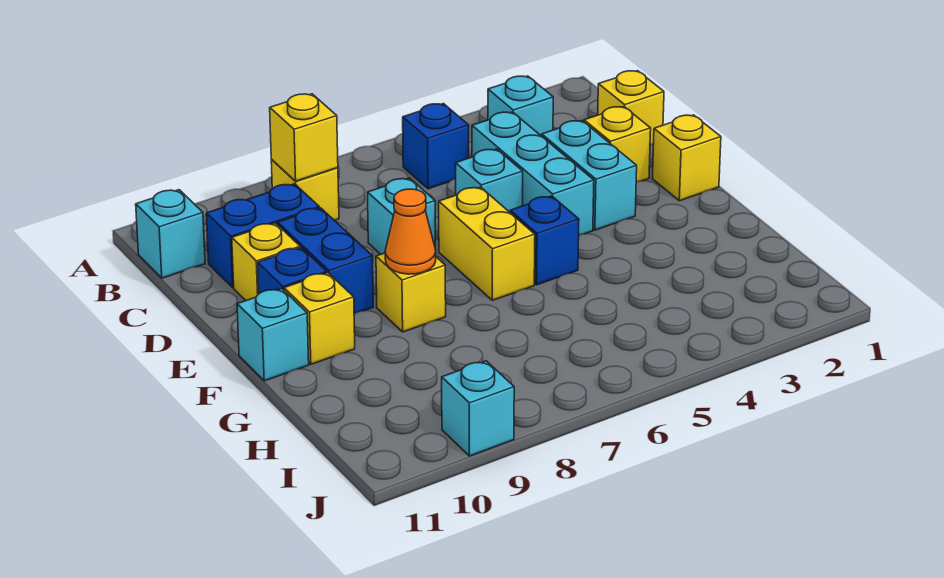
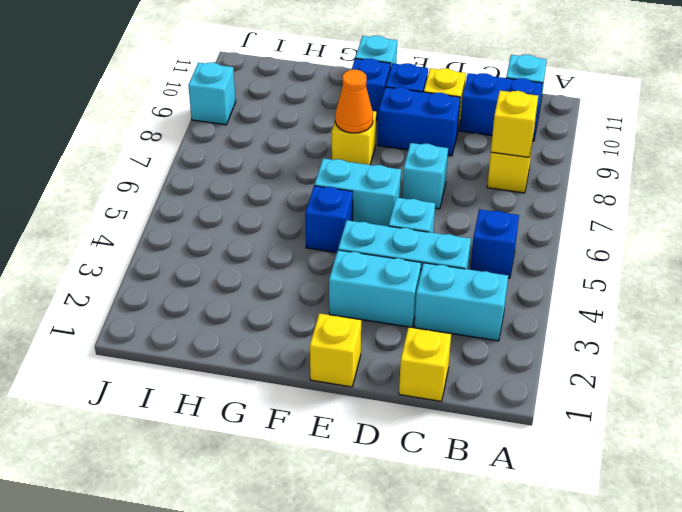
cyan 1x1 brick [488,76,553,136] -> cyan 1x2 brick [414,263,508,341]
blue 1x2 brick [206,184,319,287] -> blue 1x2 brick turned to [460,73,543,141]
yellow 1x1 brick [584,107,651,182] -> none
yellow 1x2 brick [439,187,535,300] -> cyan 1x2 brick [314,158,401,226]
yellow 1x1 brick [284,273,355,364] -> blue 1x1 brick [351,59,391,120]

